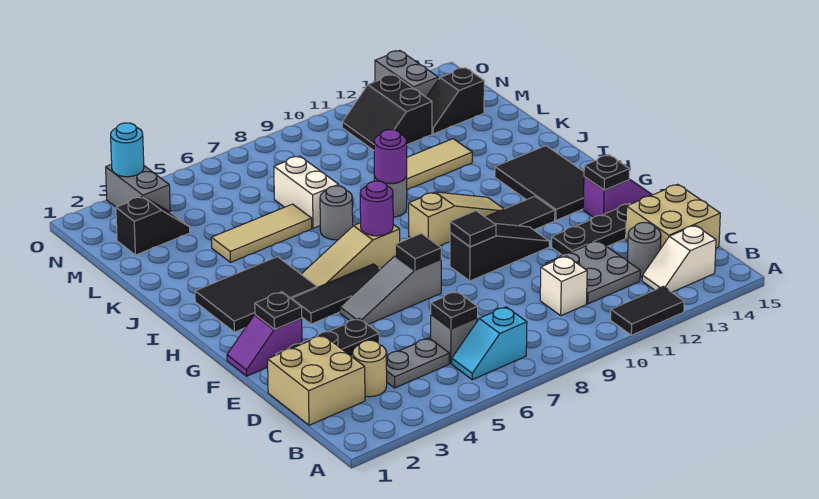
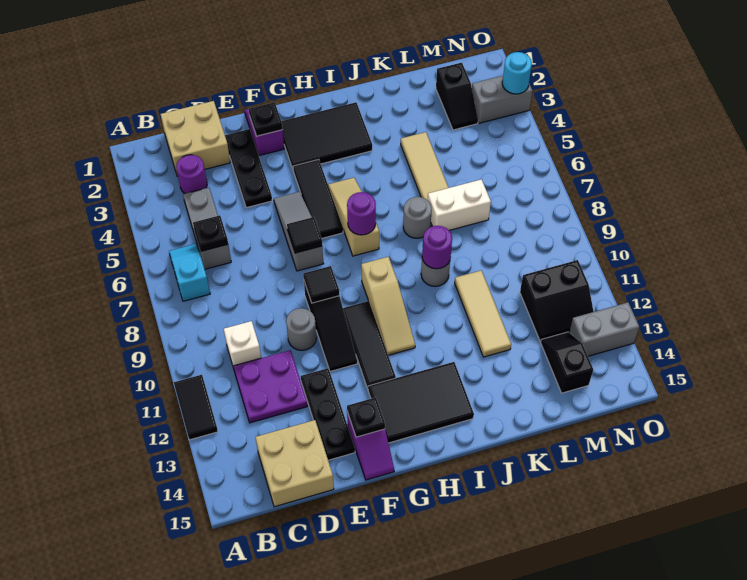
white 1x2 slope [642,225,716,292] -> none
tan 1x1 round brick [353,340,387,397] -> purple 1x1 round brick [176,155,207,194]
grey 2x2 plate [546,241,640,304] -> purple 2x2 plate [233,350,308,423]
grey 1x1 round brick [628,222,661,277] -> grey 1x1 round brick moved to [286,308,317,350]
black 2x3 tile [195,257,317,332] -> black 2x3 tile turned to [281,102,372,169]
black 2x2 slope [342,74,432,150] -> black 2x2 slope turned to [520,260,594,341]

